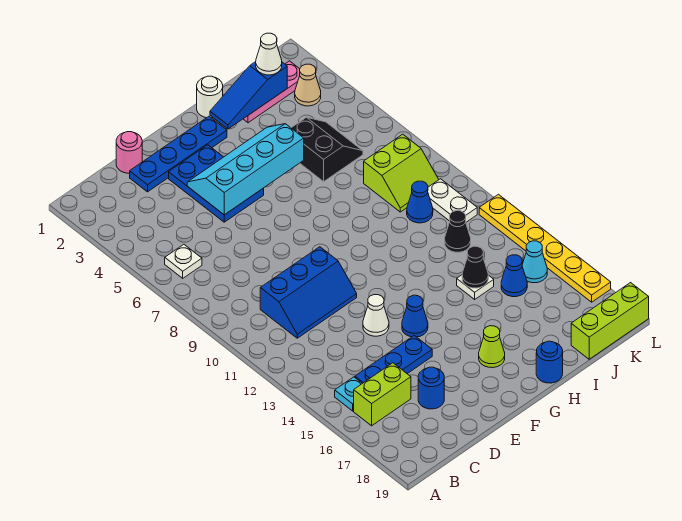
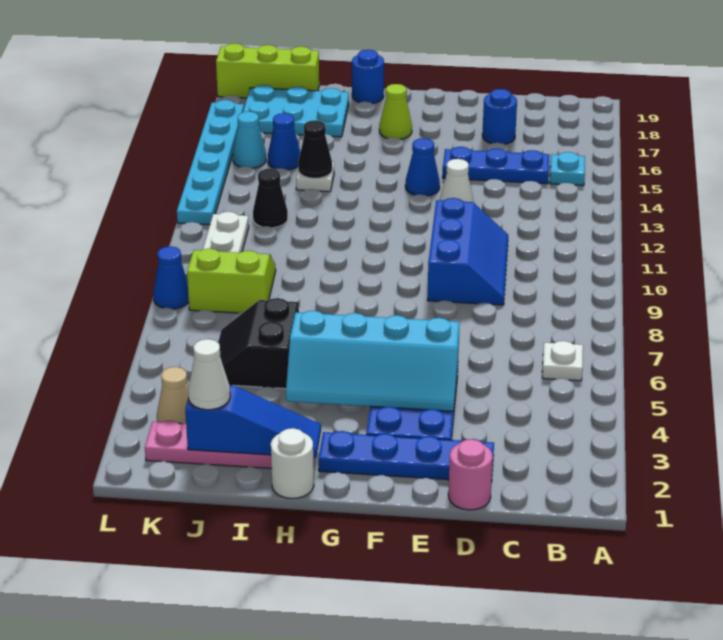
lime 1x2 brick [354,363,411,426] -> none
blue 2x3 slope [260,247,357,338] -> blue 2x3 slope turned to [428,198,508,305]
none -> cyan 2x3 plate [243,85,349,137]
blue 1x1 cone [407,181,433,223] -> blue 1x1 cone moved to [153,246,189,309]
yellow 1x6 plate [479,194,611,302] -> cyan 1x6 plate [177,100,244,225]

